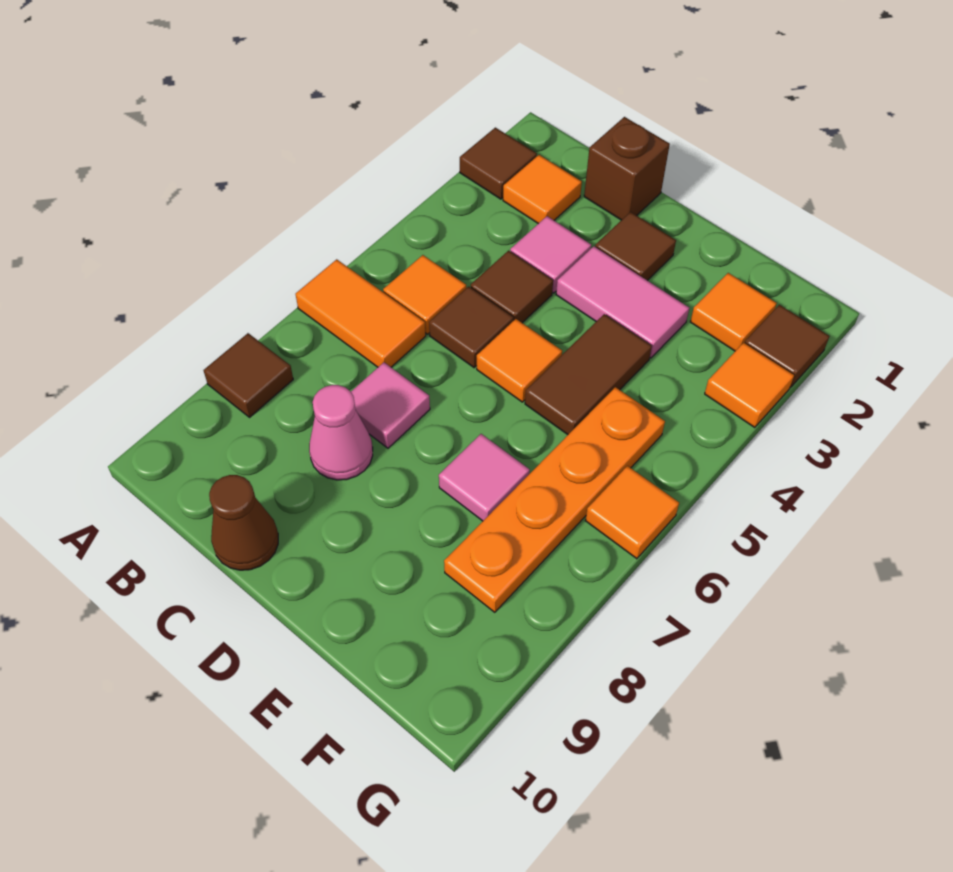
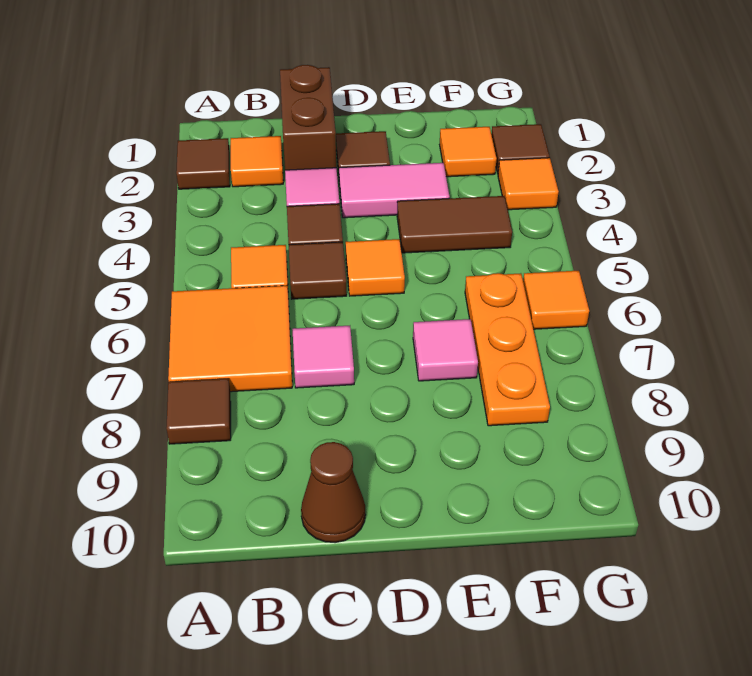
orange 1x2 tile [296,259,426,367] -> orange 2x2 tile [168,285,292,392]
brown 1x1 brick [584,117,670,220] -> brown 1x2 brick [280,65,336,170]
pink 1x1 cone [309,385,373,480] -> none
brown 1x2 tile [525,314,652,435] -> brown 1x2 tile turned to [397,196,512,253]
orange 1x4 plate [444,387,665,612] -> orange 1x3 plate [465,273,550,426]

